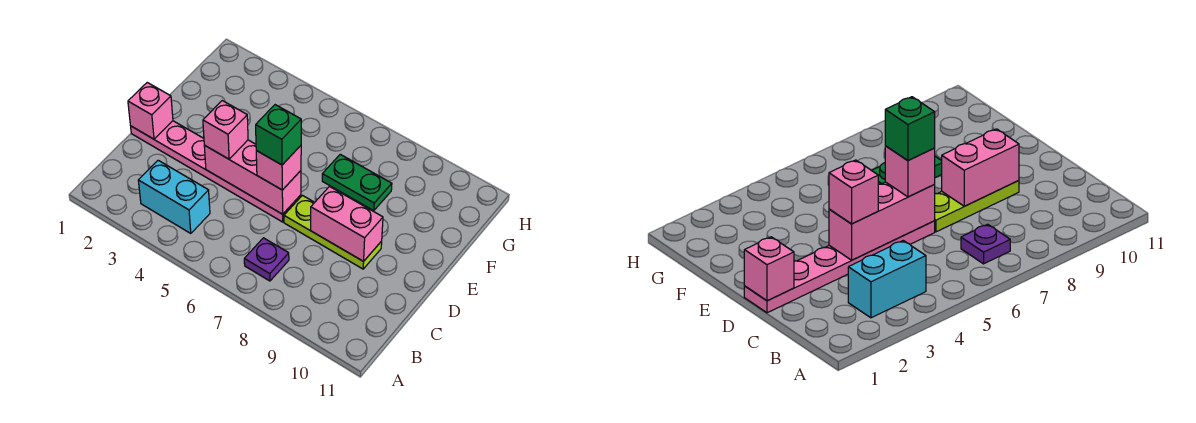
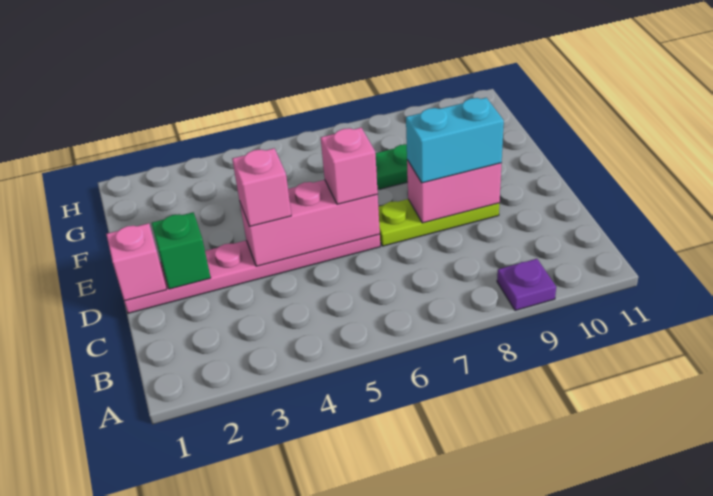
cyan 1x2 brick [138,160,210,234] -> cyan 1x2 brick moved to [406,98,504,183]
purple 1x1 plate [244,238,289,281] -> purple 1x1 plate moved to [497,259,556,310]
green 1x1 brick [256,105,301,165] -> green 1x1 brick moved to [152,212,211,289]

